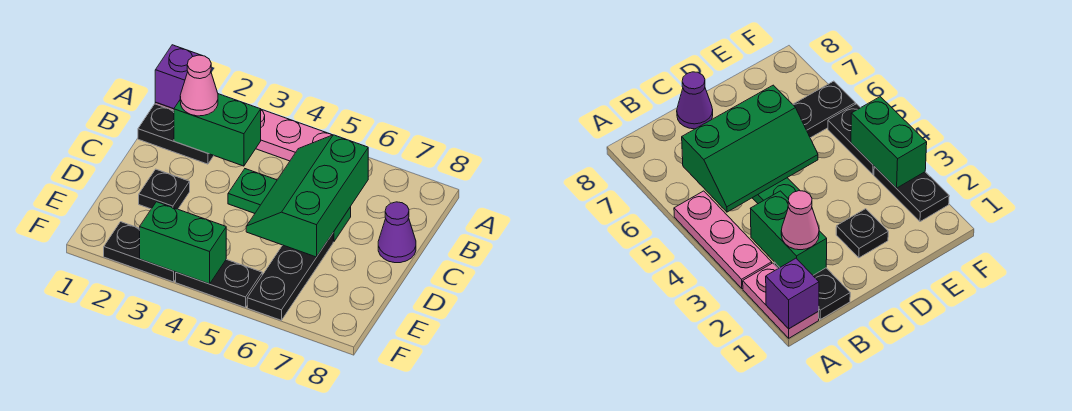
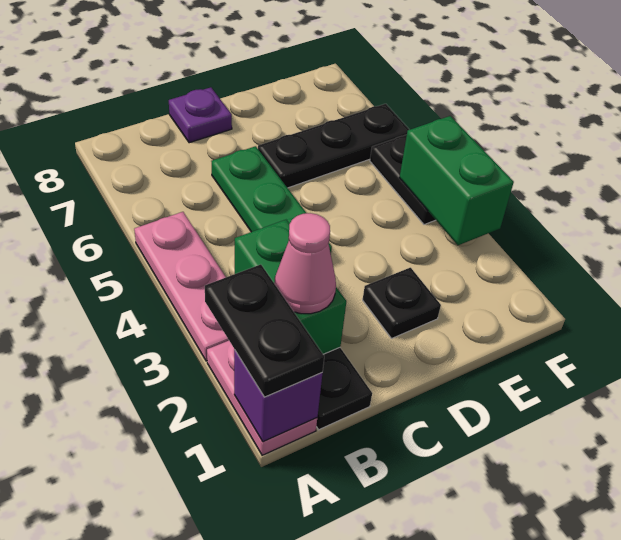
green 2x3 slope [246,135,368,257] -> none
purple 1x1 cone [378,202,416,263] -> purple 1x1 plate [169,87,232,143]
black 1x2 plate [104,222,176,282] -> black 1x2 plate moved to [205,264,324,397]

